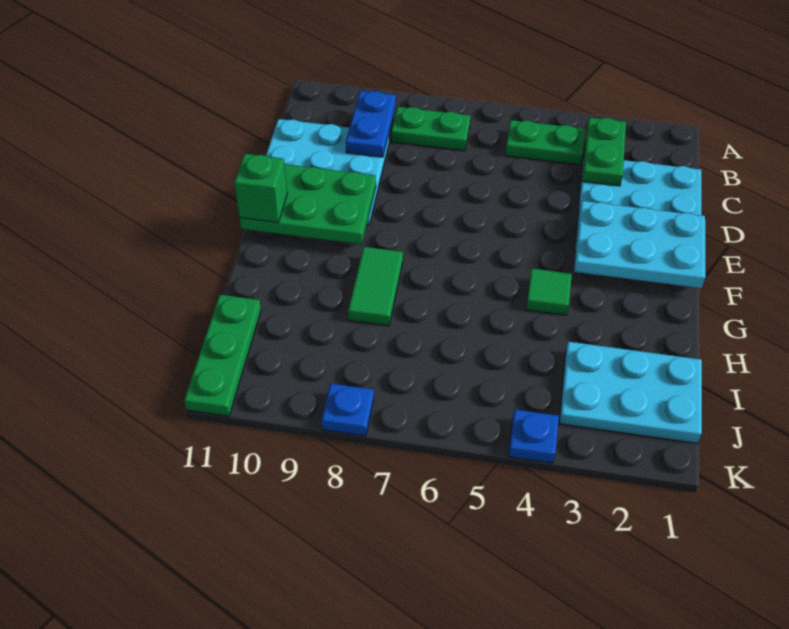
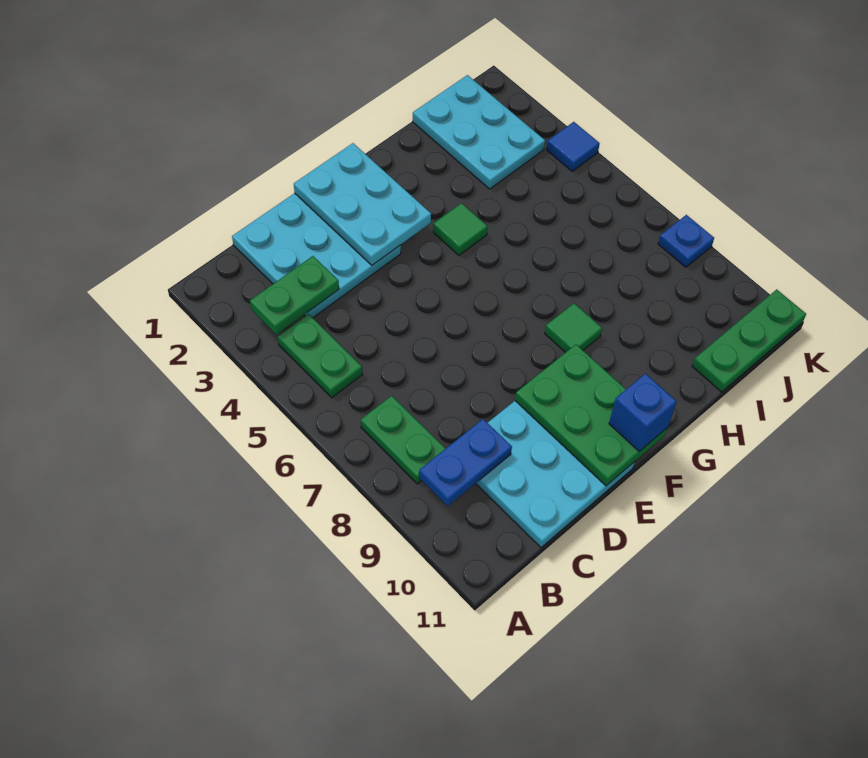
green 1x1 brick [234,154,287,223] -> blue 1x1 brick [609,374,677,451]
green 1x2 tile [348,247,403,326] -> green 1x1 tile [545,303,602,353]
blue 1x1 plate [508,409,559,463] -> blue 1x1 tile [547,122,600,171]

